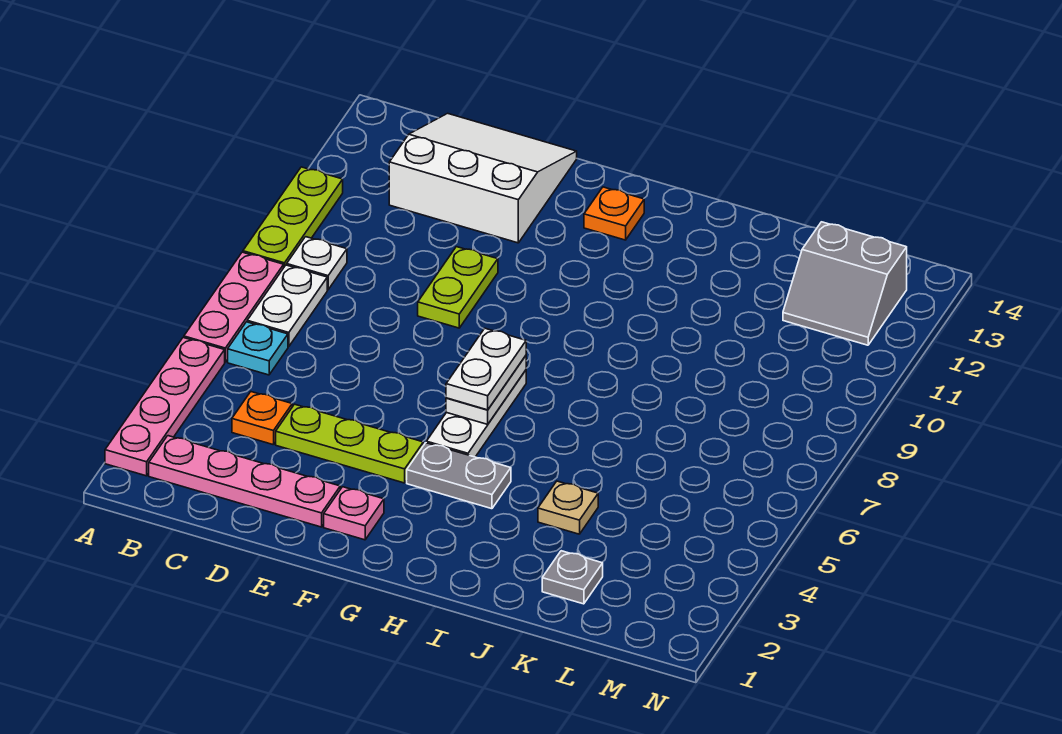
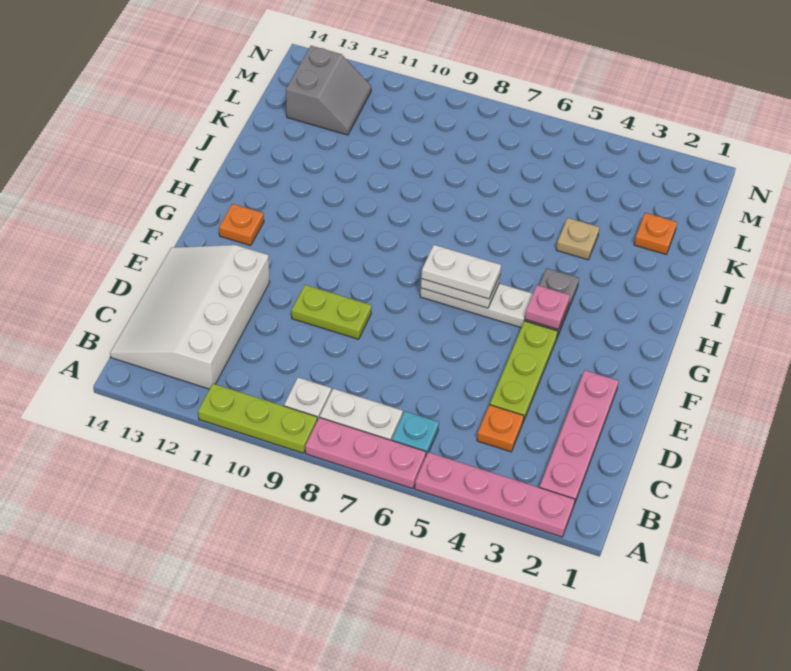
white 3x3 slope [389,113,577,243] -> white 3x4 slope [110,245,270,389]
pink 1x1 plate [324,487,384,540] -> pink 1x1 plate moved to [525,285,570,329]
grey 1x1 plate [542,551,603,604] -> orange 1x1 plate [634,213,677,254]

